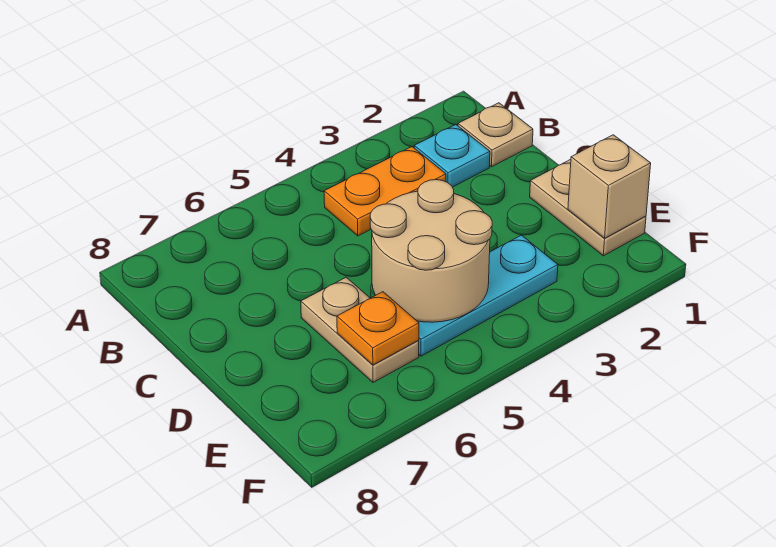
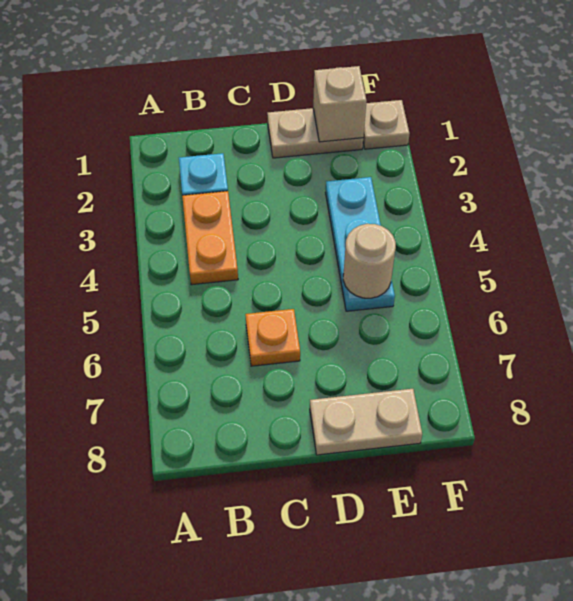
tan 1x1 plate [458,103,533,167] -> tan 1x1 plate moved to [363,100,409,149]
tan 2x2 round brick [370,180,492,322] -> tan 1x1 round brick [343,224,396,298]
tan 1x2 plate [301,277,419,382] -> tan 1x2 plate moved to [310,389,422,455]
orange 1x1 plate [337,292,419,365] -> orange 1x1 plate moved to [245,309,300,366]

